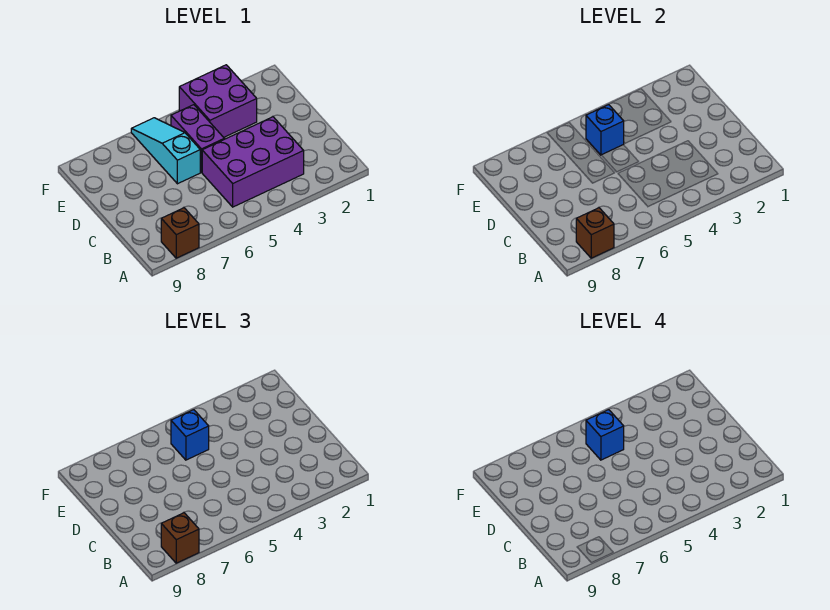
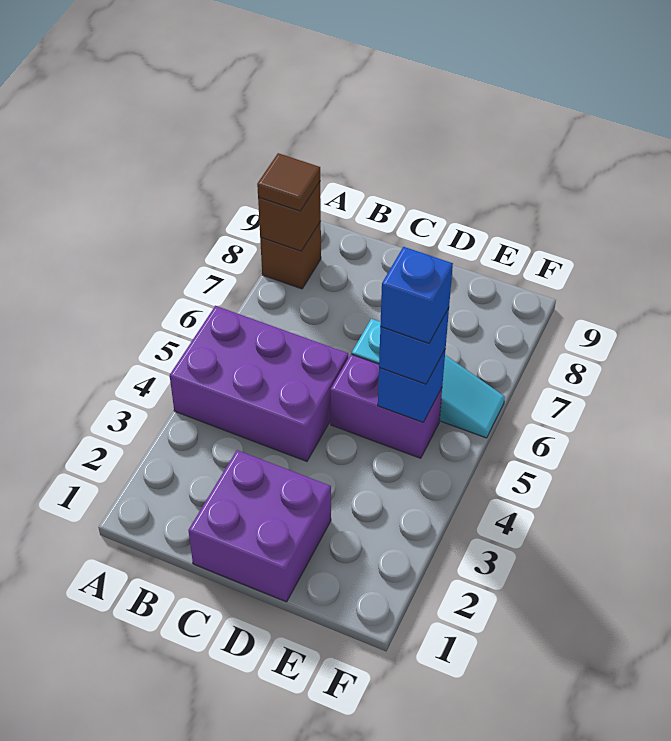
brown 1x1 brick [161,513,199,563] -> brown 1x1 tile [257,153,320,211]
purple 2x3 brick [202,117,304,207] -> purple 2x3 brick turned to [170,306,348,461]
purple 2x2 brick [179,65,257,137] -> purple 2x2 brick moved to [188,450,331,602]

